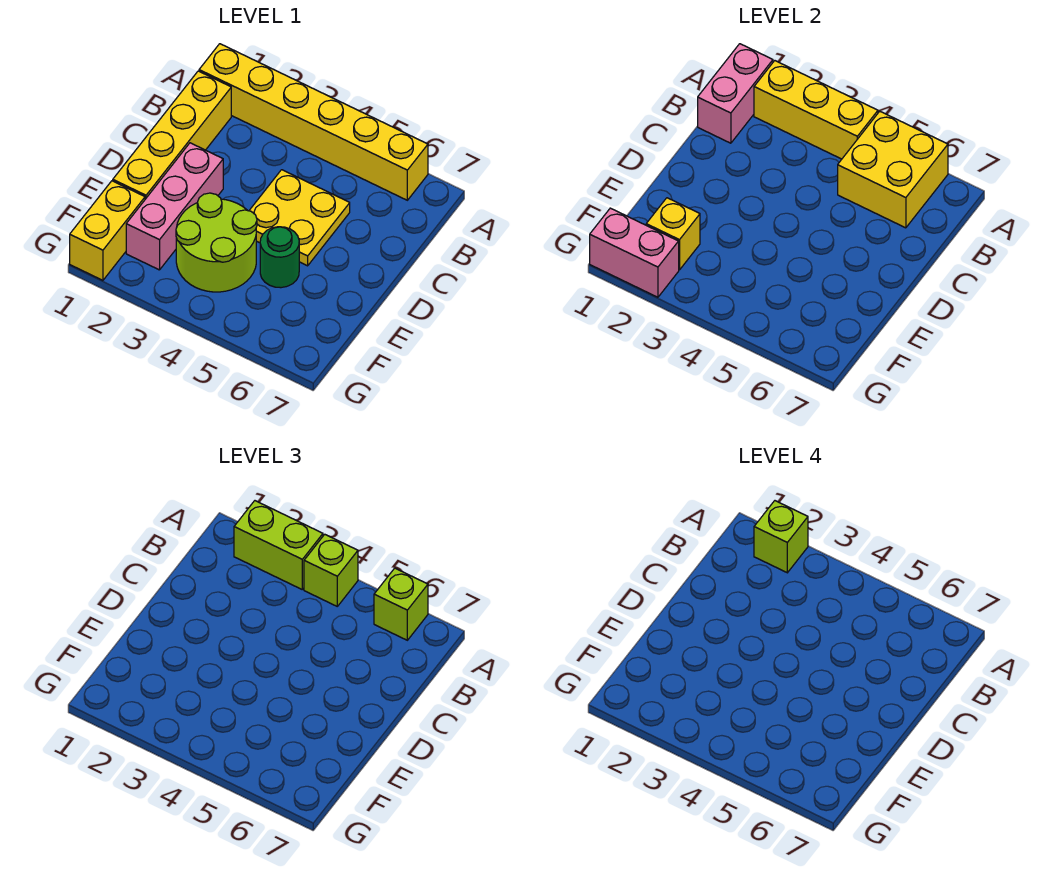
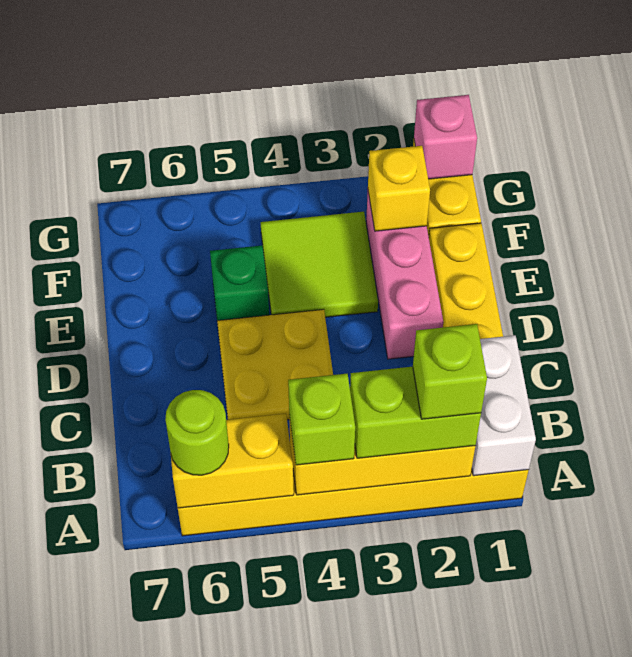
pink 1x2 brick [698,44,773,143] -> white 1x2 brick [472,335,536,476]
yellow 2x2 brick [838,111,948,228] -> yellow 1x2 brick [171,414,294,508]
lime 1x1 brick [374,568,428,640] -> lime 1x1 round brick [165,390,229,475]
lime 2x2 round brick [176,193,257,292] -> lime 2x2 tile [261,212,378,317]
green 1x1 round brick [260,227,299,288] -> green 1x1 brick [210,245,269,320]
pink 1x2 brick [590,208,679,297] -> pink 1x1 brick [414,95,477,179]

